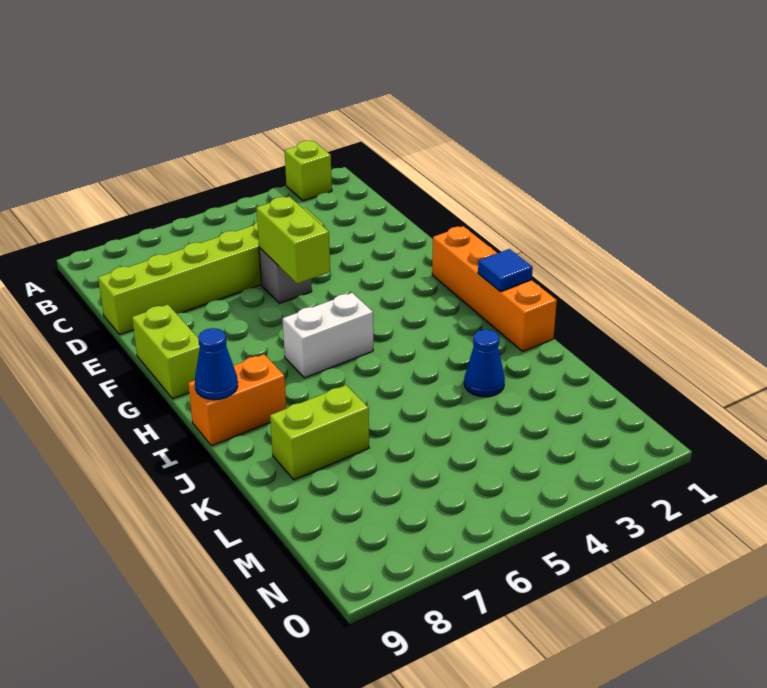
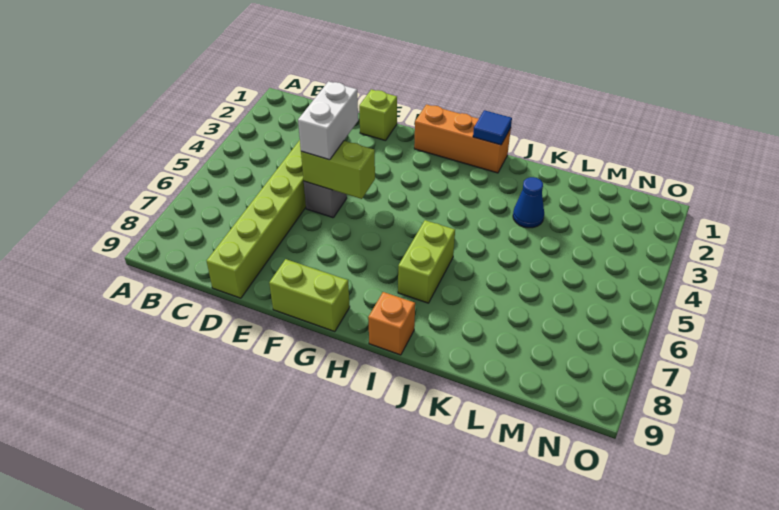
lime 1x1 brick [285,141,332,201] -> lime 1x1 brick moved to [359,89,397,141]
orange 1x4 brick [432,226,557,351] -> orange 1x3 brick [414,104,511,173]
white 1x2 brick [283,293,373,378] -> white 1x2 brick moved to [298,81,358,160]
orange 1x2 brick [188,354,286,446] -> orange 1x1 brick [368,292,415,355]
blue 1x1 cone [195,328,238,400] -> none
lime 1x2 brick [270,385,369,480] -> lime 1x2 brick moved to [398,220,455,303]

